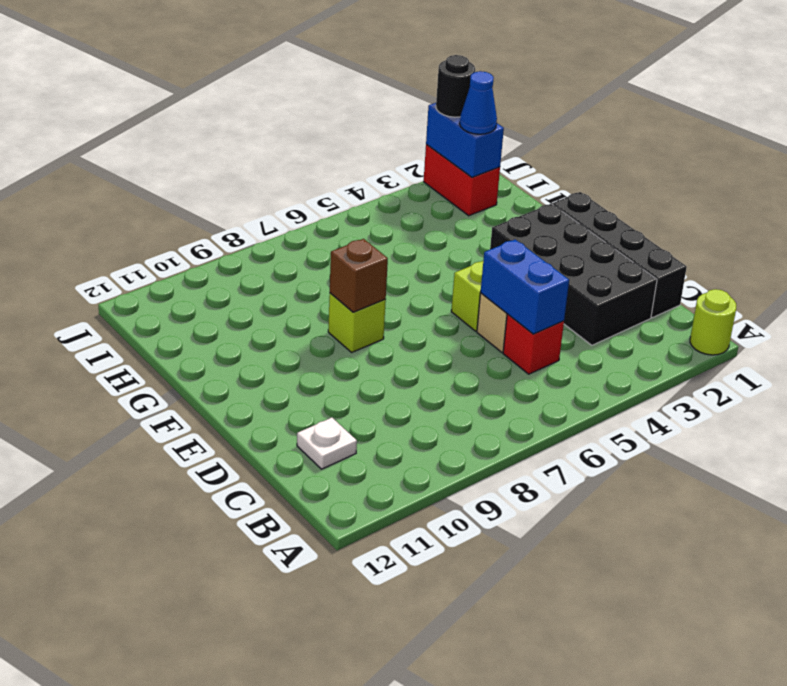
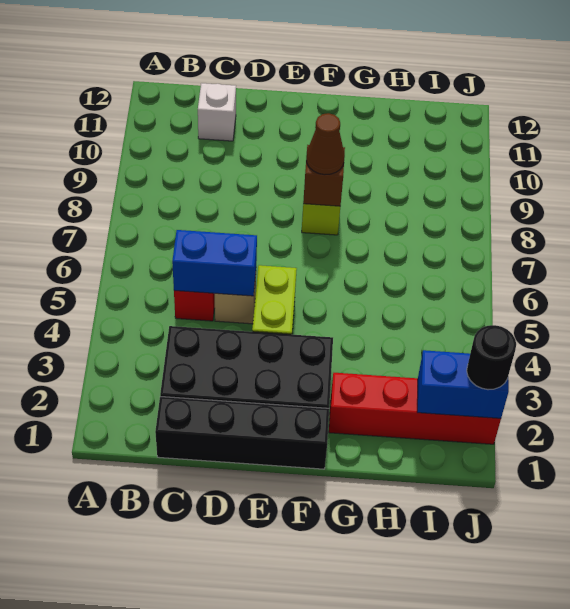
lime 1x1 round brick [690,289,736,355] -> none
white 1x1 plate [297,417,357,469] -> white 1x1 brick [198,83,236,141]
none -> brown 1x1 cone [306,113,345,175]
red 1x2 brick [424,145,500,216] -> red 1x4 brick [329,373,501,444]
blue 1x1 cone [460,71,497,134] -> none

